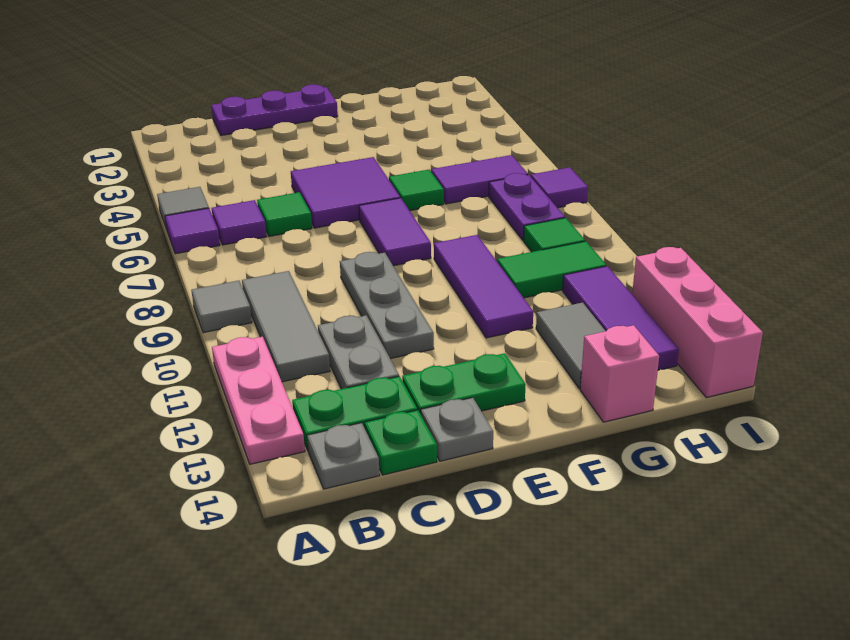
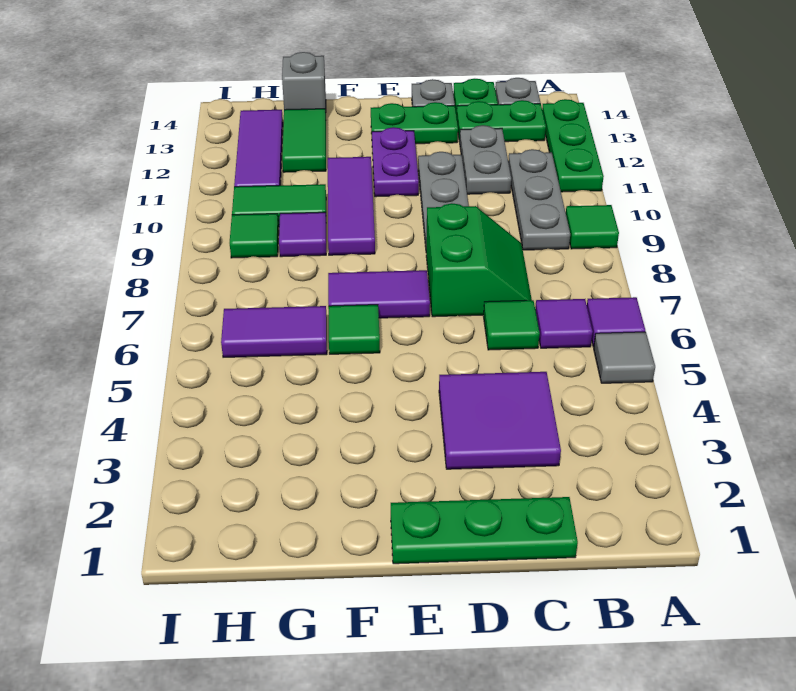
grey 1x1 tile [191,281,252,333] -> green 1x1 tile [566,205,619,249]
pink 1x3 plate [212,337,305,464] -> green 1x3 plate [542,99,604,192]
grey 1x3 tile [242,271,330,382] -> grey 1x3 plate [508,149,570,250]
purple 1x3 plate [211,85,338,135] -> green 1x3 plate [391,497,578,564]
none -> green 2x2 slope [426,203,532,317]
purple 2x2 tile [291,157,400,228] -> purple 2x2 tile moved to [439,372,561,469]
purple 1x2 tile [359,198,431,266] -> purple 1x2 tile turned to [328,270,430,318]
grey 1x2 tile [536,303,605,389] -> green 1x2 tile [282,109,326,172]
pink 1x1 brick [580,325,659,422] -> grey 1x1 brick [282,52,326,113]
purple 1x2 plate [489,173,565,240] -> purple 1x2 plate moved to [372,127,419,197]
purple 1x1 tile [531,167,588,208] -> purple 1x1 tile moved to [279,212,326,257]
pink 1x3 brick [632,247,763,398] -> none

